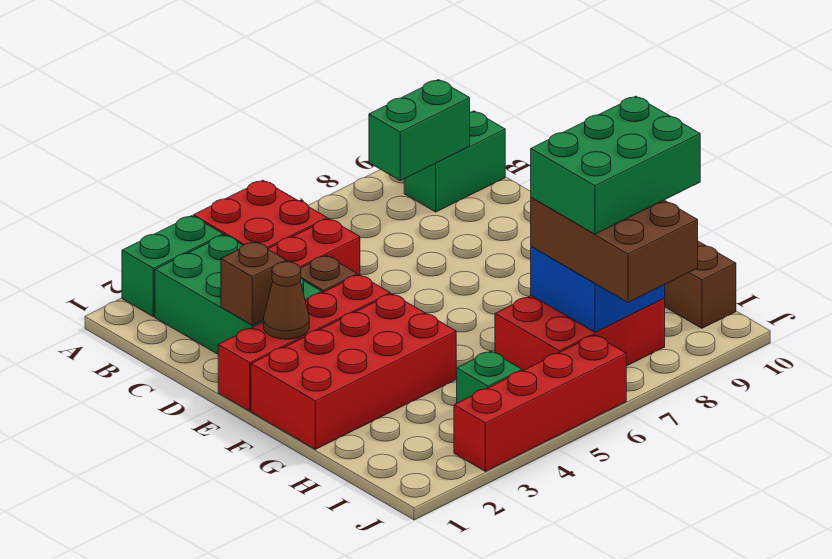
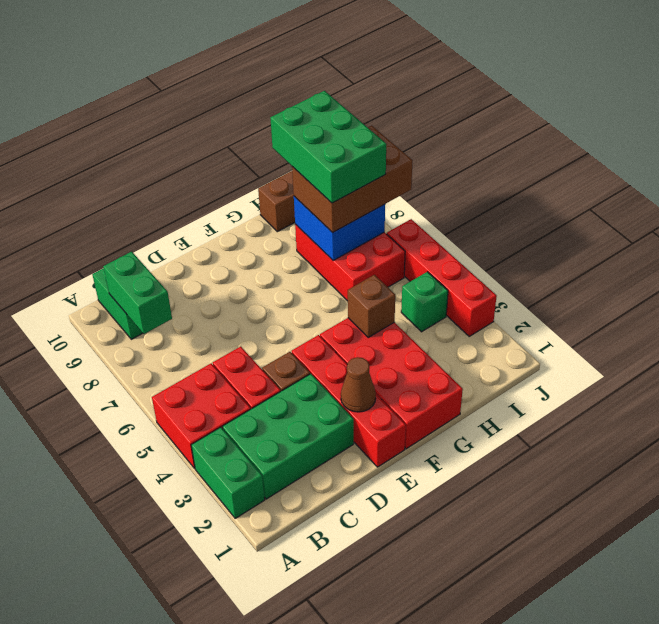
brown 1x1 brick [221,242,286,325] -> brown 1x1 brick moved to [348,275,395,337]

